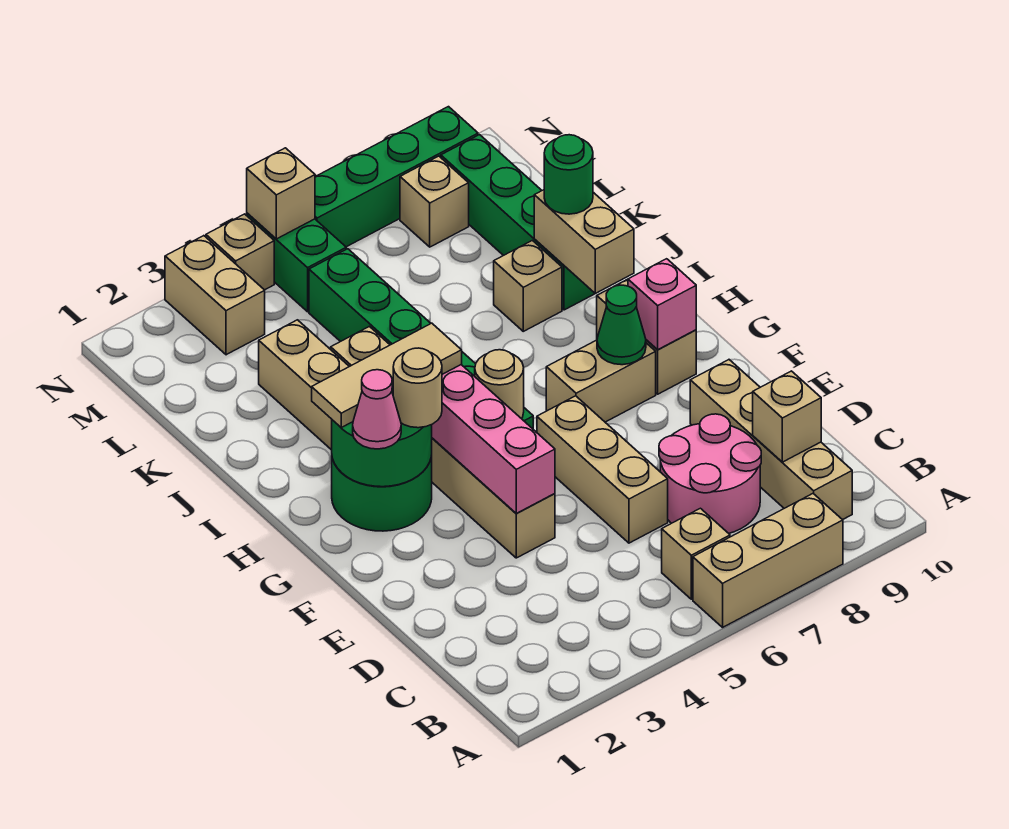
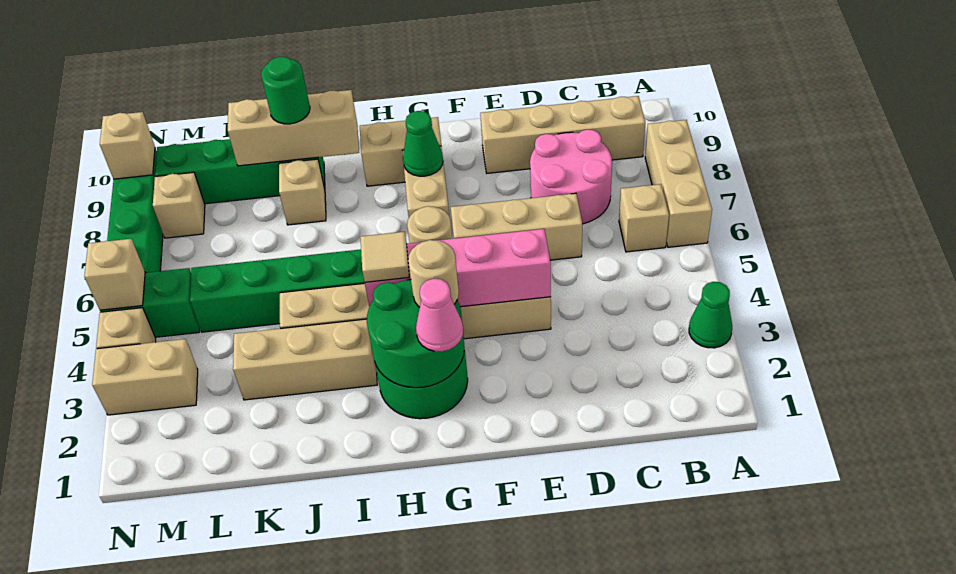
none -> green 1x1 cone [689,282,732,348]
tan 1x1 brick [753,371,821,462] -> tan 1x1 brick moved to [100,112,155,179]
pink 1x1 brick [628,259,696,349] -> none
tan 1x3 tile [312,323,462,427] -> tan 1x1 tile [360,232,409,282]
tan 1x2 brick [534,190,634,293] -> tan 1x3 brick [228,90,359,166]

